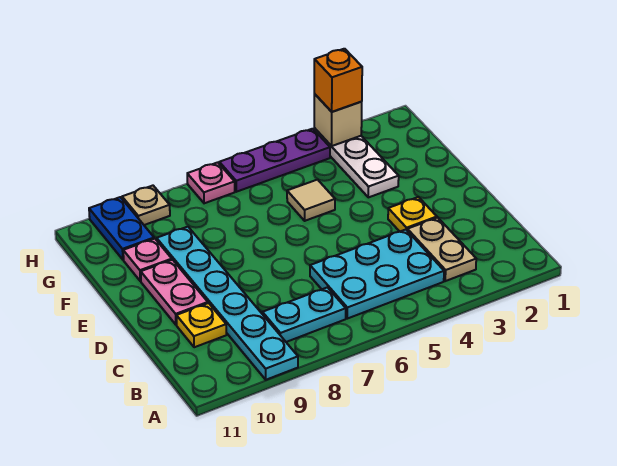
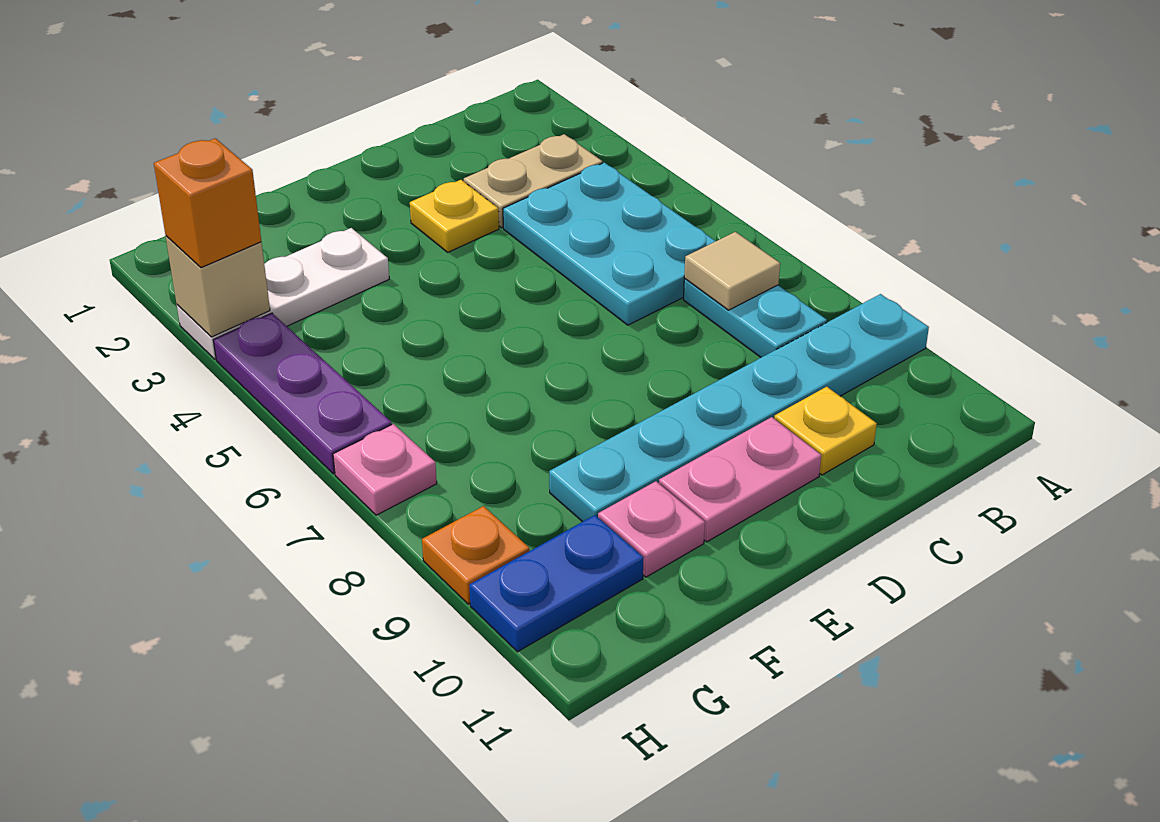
tan 1x1 tile [287,180,335,221] -> tan 1x1 tile moved to [684,232,780,310]
tan 1x1 plate [122,186,170,225] -> orange 1x1 plate [422,506,530,604]

